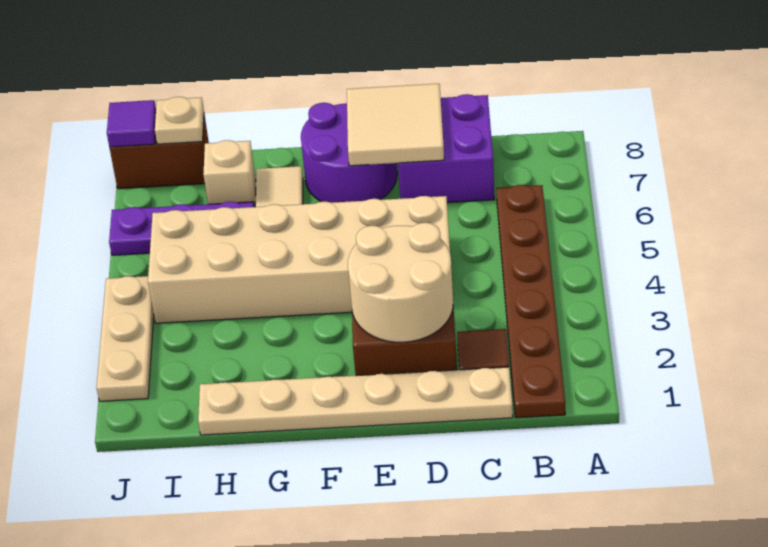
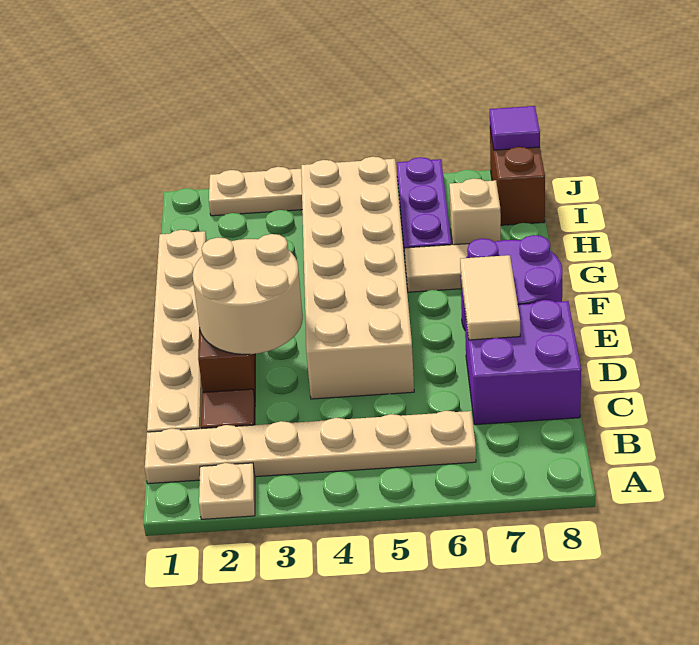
brown 1x6 plate [496,185,565,418] -> tan 1x6 plate [145,411,476,484]
tan 2x2 tile [347,84,444,166] -> tan 1x2 tile [460,255,520,340]
tan 1x1 plate [155,97,204,144] -> tan 1x1 plate moved to [199,463,255,519]

